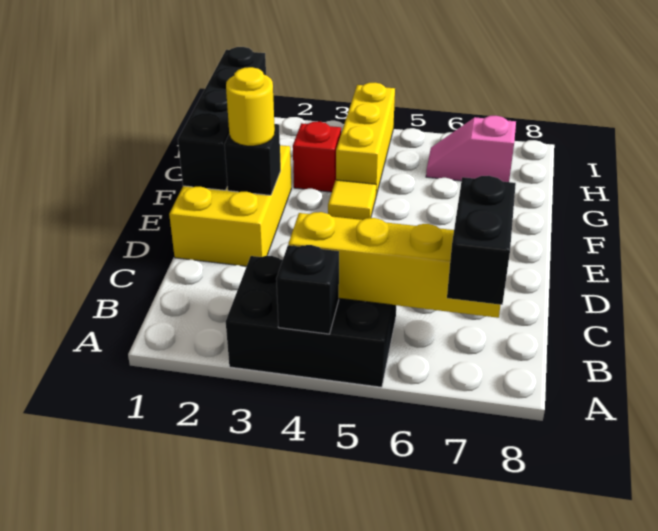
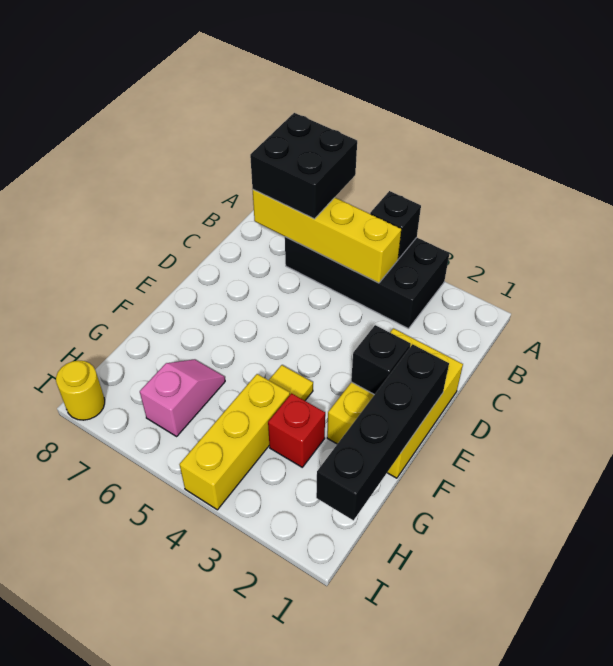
black 2x3 brick [226,256,396,387] -> black 2x4 brick [285,237,450,329]
black 1x2 brick [447,176,516,305] -> black 2x2 brick [250,113,357,219]
yellow 1x1 round brick [226,67,275,146] -> yellow 1x1 round brick moved to [56,361,105,420]
pink 1x2 slope [426,116,516,182] -> pink 1x2 slope turned to [140,359,225,436]

